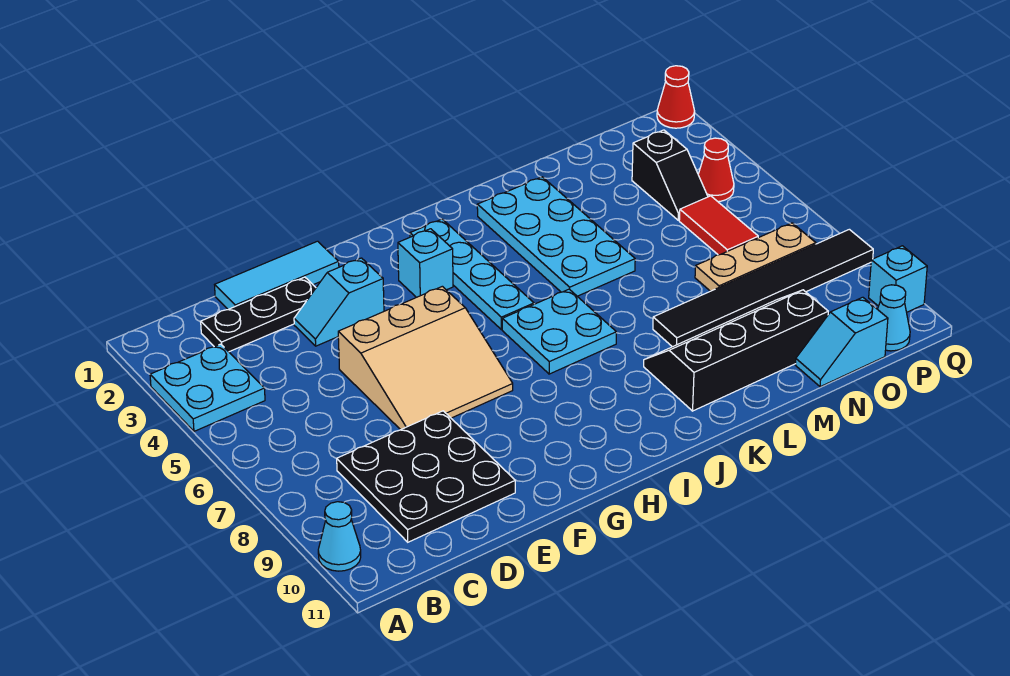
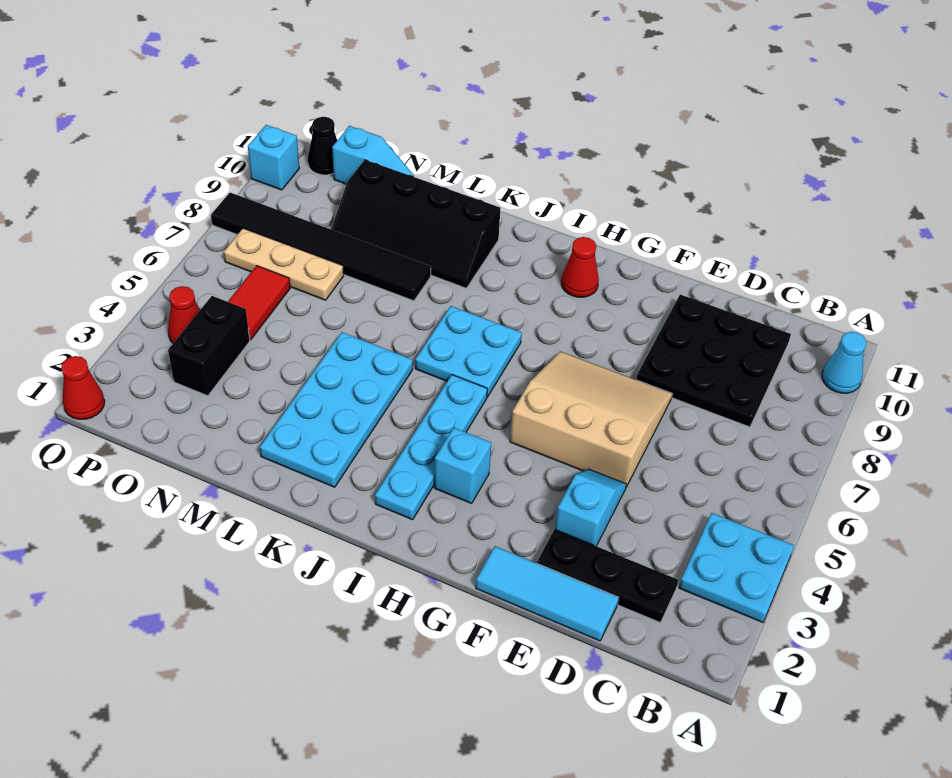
cyan 1x2 slope [294,258,384,346] -> cyan 1x2 slope turned to [555,469,626,546]
none -> red 1x1 cone [561,237,599,297]
black 1x2 slope [632,130,708,220] -> black 1x2 brick [168,296,250,396]
cyan 1x1 cone [878,285,910,351] -> black 1x1 cone [308,117,337,175]

